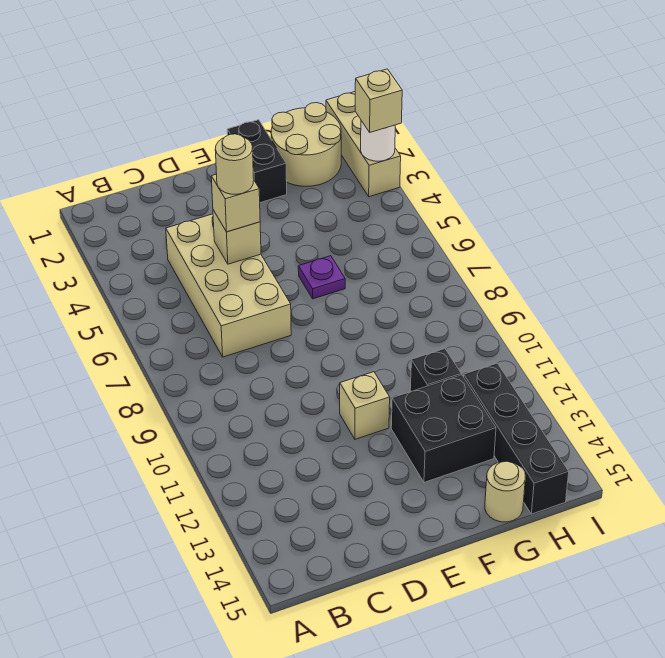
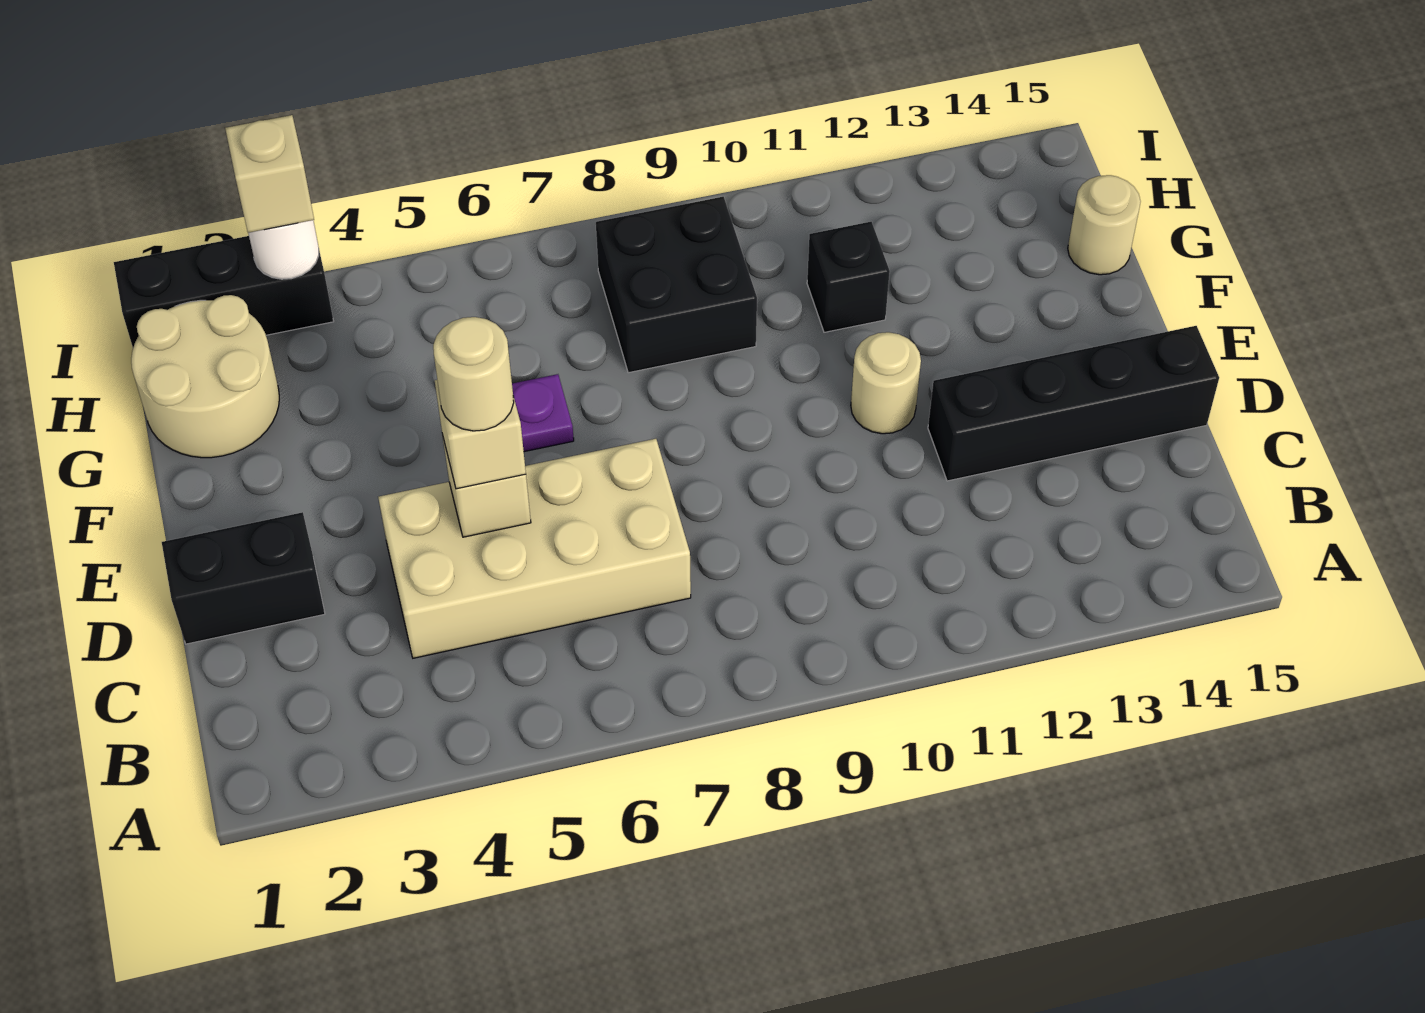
tan 1x1 brick [340,372,390,439] -> tan 1x1 round brick [851,332,921,434]
black 1x2 brick [227,120,287,203] -> black 1x2 brick moved to [162,512,325,644]
black 2x2 brick [391,375,496,482] -> black 2x2 brick moved to [596,197,757,373]
black 1x4 brick [464,363,569,514] -> black 1x4 brick moved to [928,326,1219,481]
tan 1x3 brick [326,92,401,197] -> black 1x3 brick [114,236,334,347]

